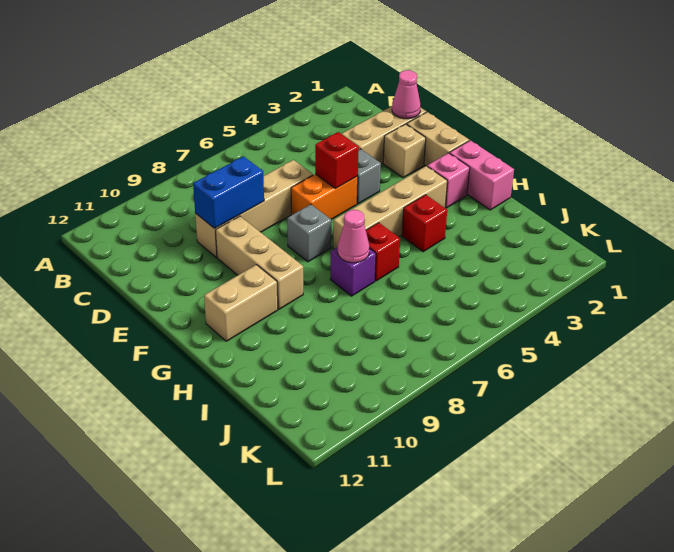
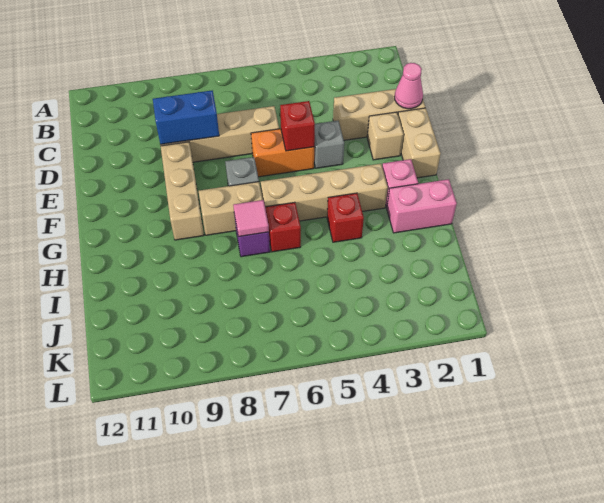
pink 1x2 brick [450,140,514,210] -> pink 1x2 brick turned to [387,179,457,233]
tan 1x2 brick [204,265,278,341] -> tan 1x2 brick moved to [199,182,263,235]
pink 1x1 cone [338,210,369,263] -> pink 1x1 tile [233,200,269,237]

